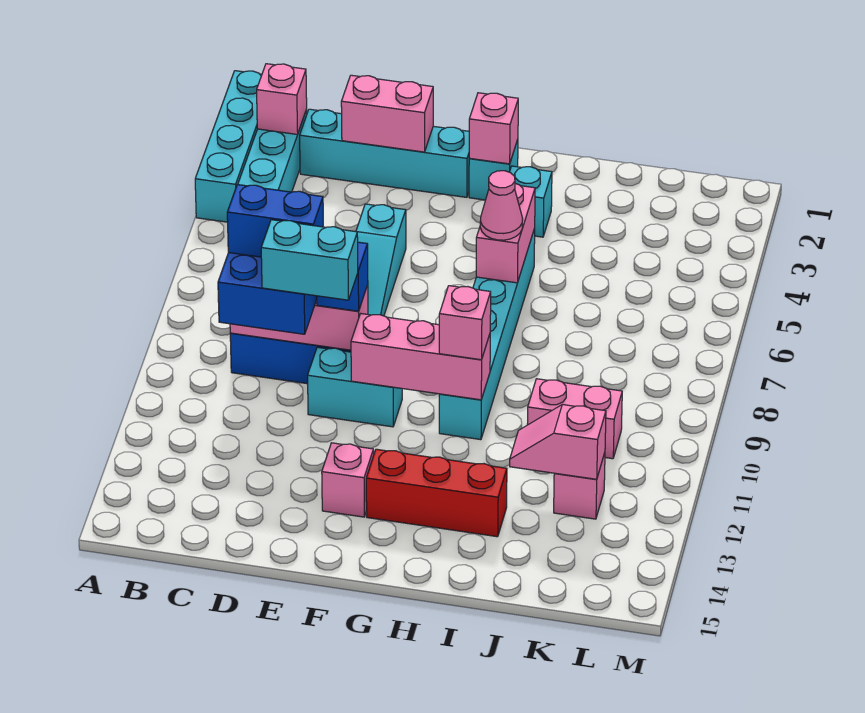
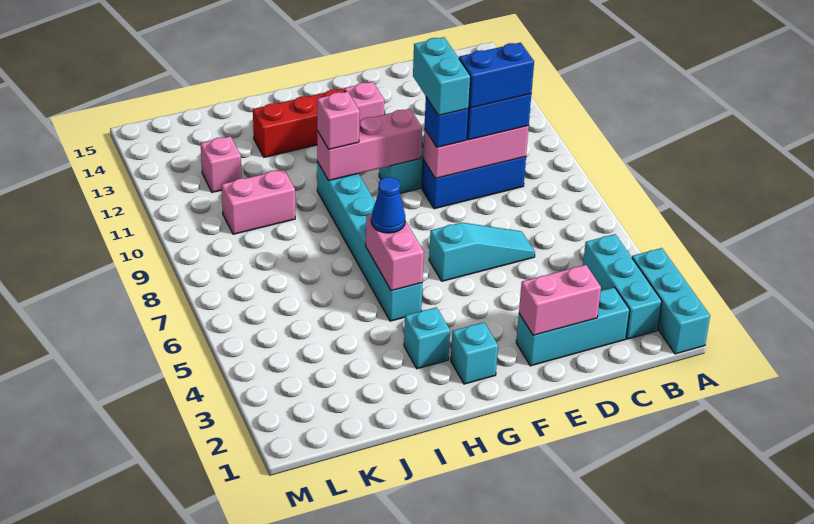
cyan 1x4 brick [195,71,262,222] -> cyan 1x3 brick [632,248,710,354]
pink 1x1 brick [257,64,307,135] -> none
cyan 1x4 brick [300,109,469,197] -> cyan 1x3 brick [516,287,630,366]
cyan 1x2 brick [261,220,358,300] -> cyan 1x2 brick turned to [413,37,471,115]
cyan 1x3 slope [356,204,406,316] -> cyan 1x3 slope turned to [429,223,535,281]
pink 1x1 brick [469,93,518,164] -> none
pink 1x1 cone [480,171,523,240] -> blue 1x1 cone [371,177,405,233]
pink 1x2 slope [510,405,606,479] -> none

